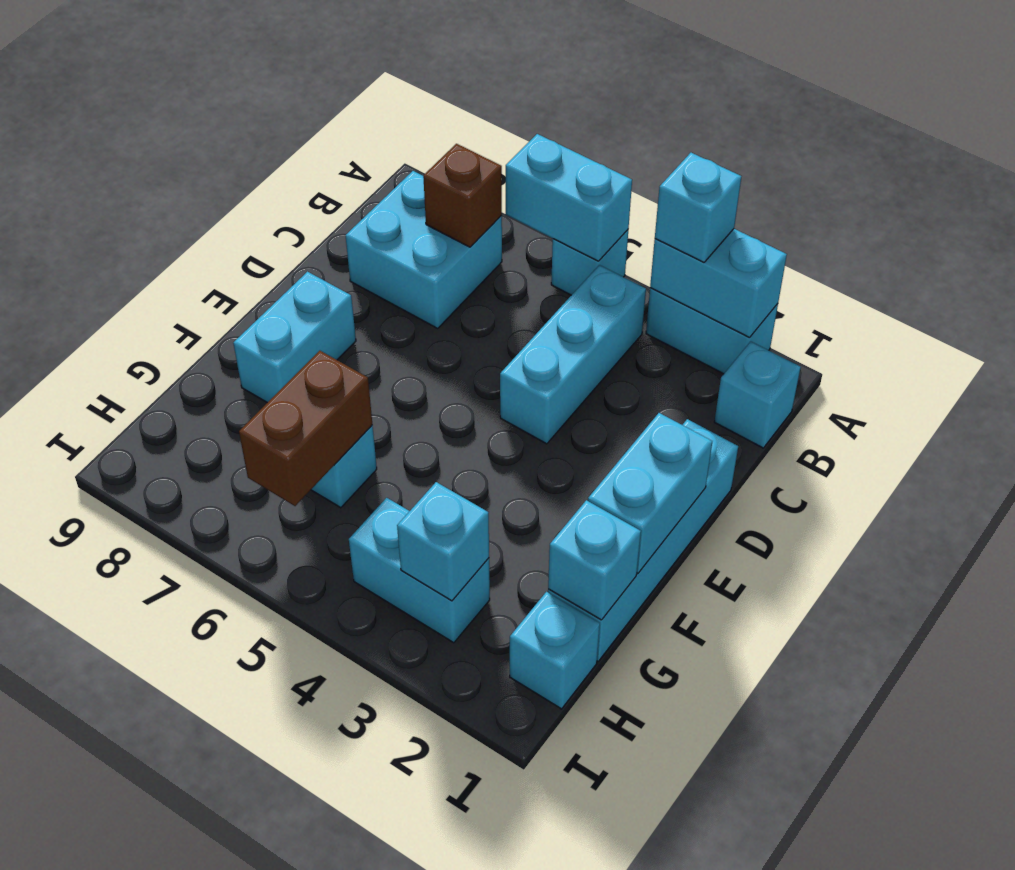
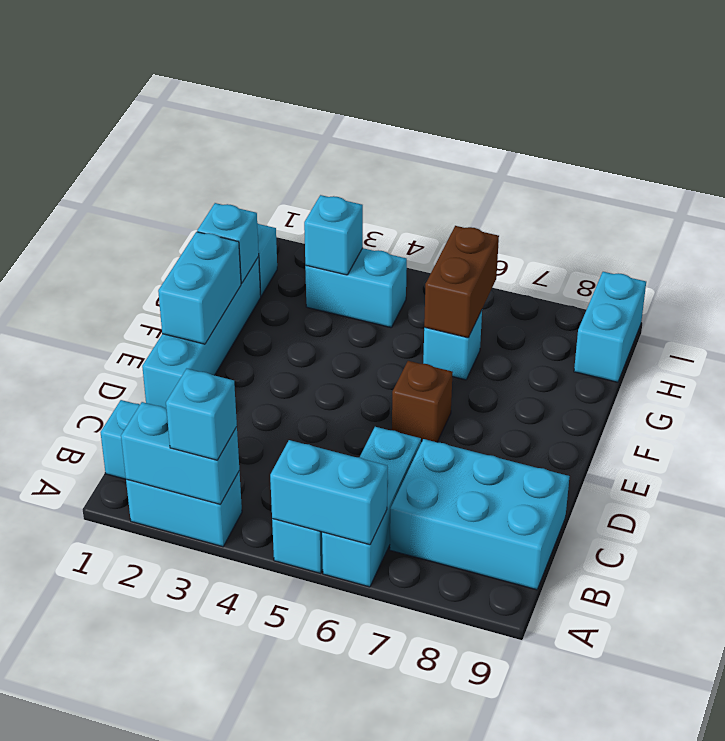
cyan 1x3 brick [500,265,646,444] -> cyan 1x3 brick moved to [322,427,421,587]
cyan 2x2 brick [346,171,502,328] -> cyan 2x3 brick [390,439,569,590]
brown 1x1 brick [423,144,502,247] -> brown 1x1 brick moved to [392,361,453,442]
cyan 1x2 brick [233,272,356,403] -> cyan 1x2 brick moved to [574,272,646,382]

